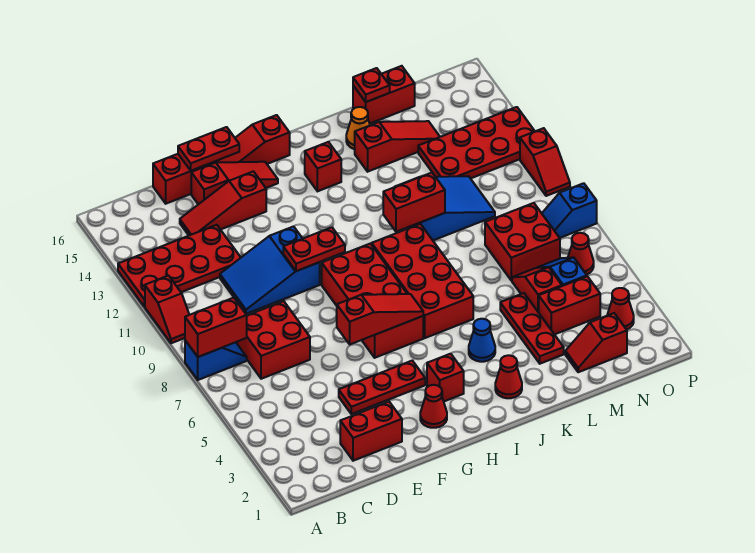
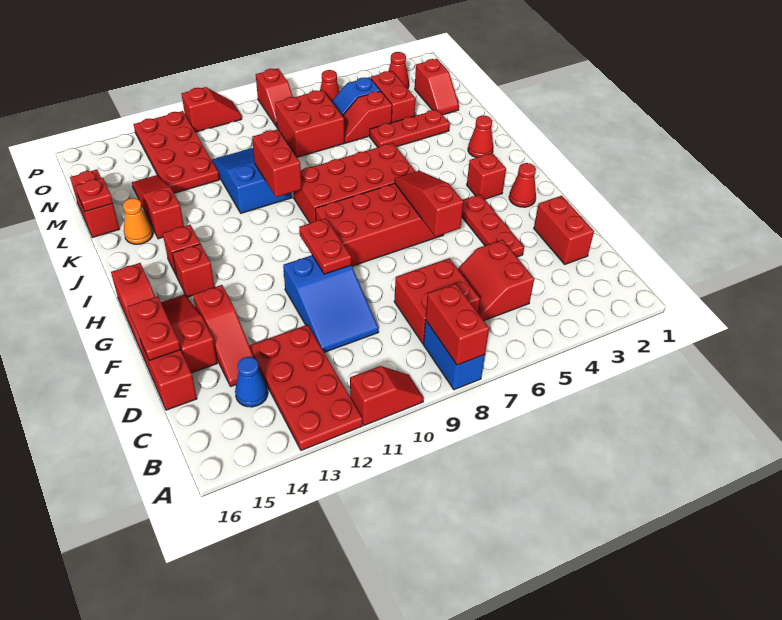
blue 1x2 slope [185,340,247,380] -> blue 1x2 brick [423,320,485,390]
none -> red 2x2 slope [458,240,534,321]
none -> red 1x1 brick [172,244,214,297]
blue 1x1 cone [469,319,495,362] -> blue 1x1 cone moved to [235,357,268,407]
blue 1x2 slope [542,183,597,238] -> red 1x2 slope [256,69,293,127]

